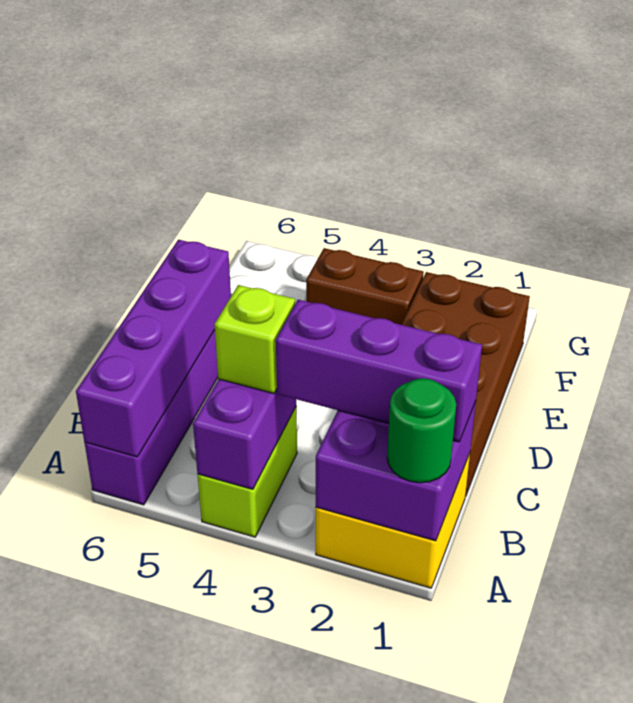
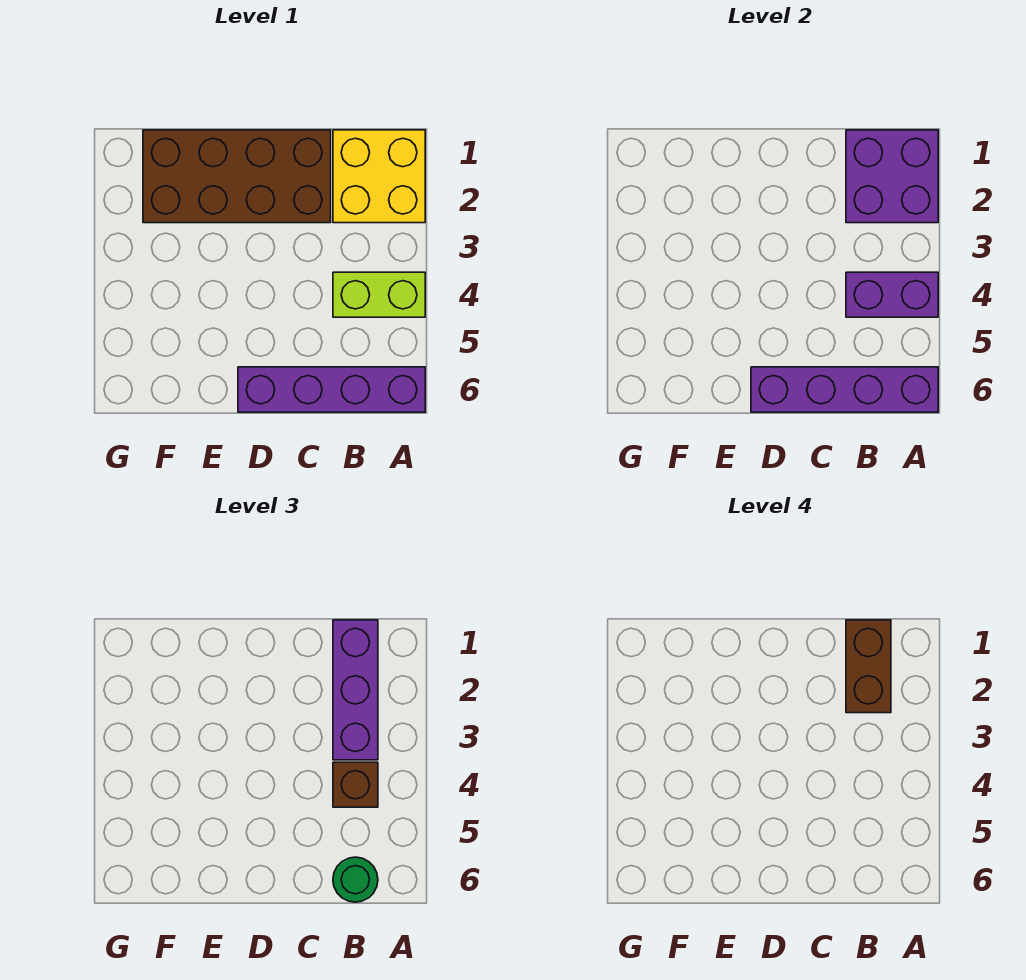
green 1x1 round brick [387,378,456,483] -> green 1x1 round brick moved to [333,857,378,902]
lime 1x1 brick [215,285,295,393] -> brown 1x1 brick [333,762,378,807]
brown 1x2 brick [306,248,424,325] -> brown 1x2 brick moved to [846,620,891,713]

